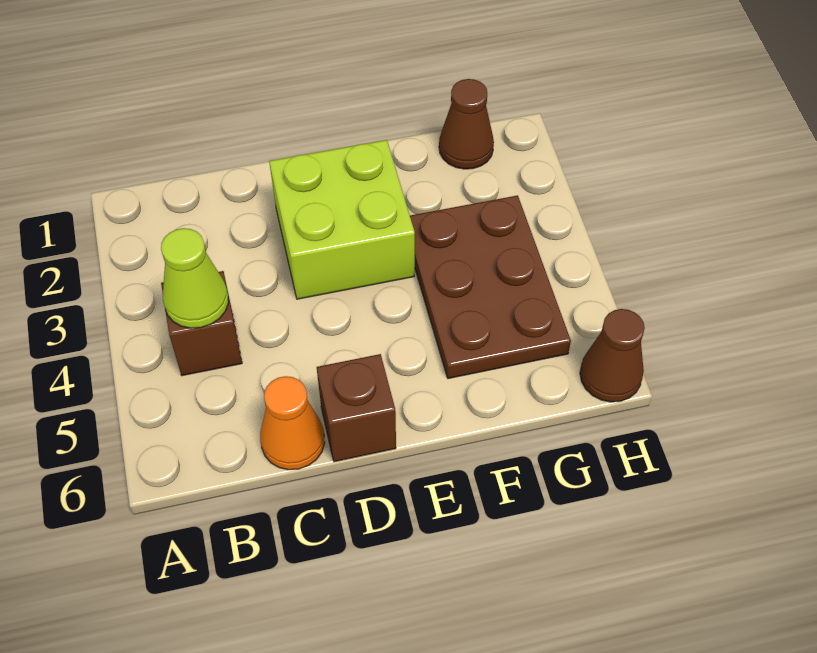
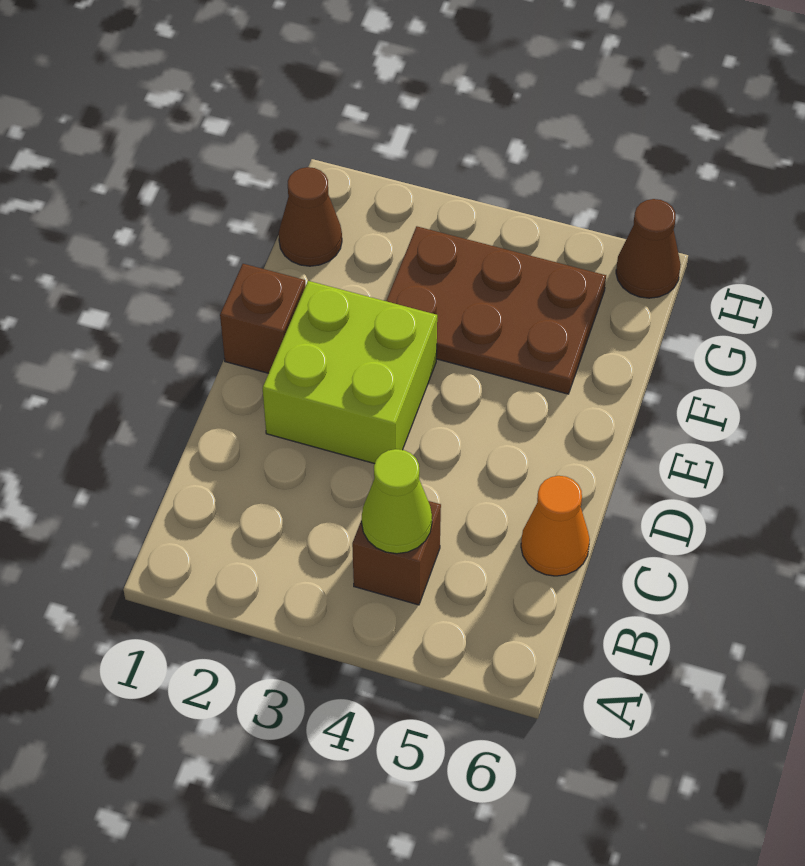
brown 1x1 brick [317,354,396,462] -> brown 1x1 brick moved to [220,264,305,373]

